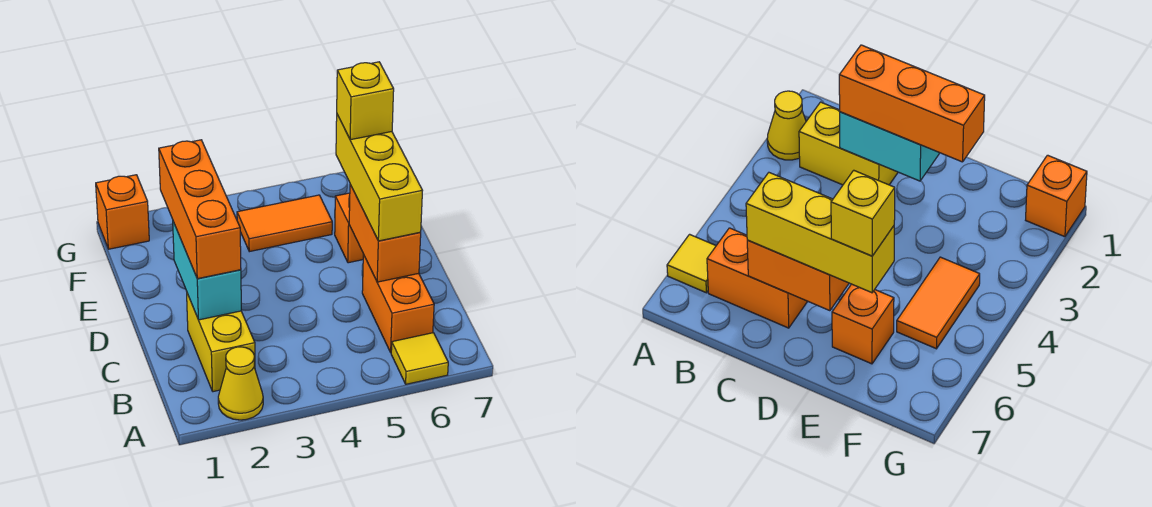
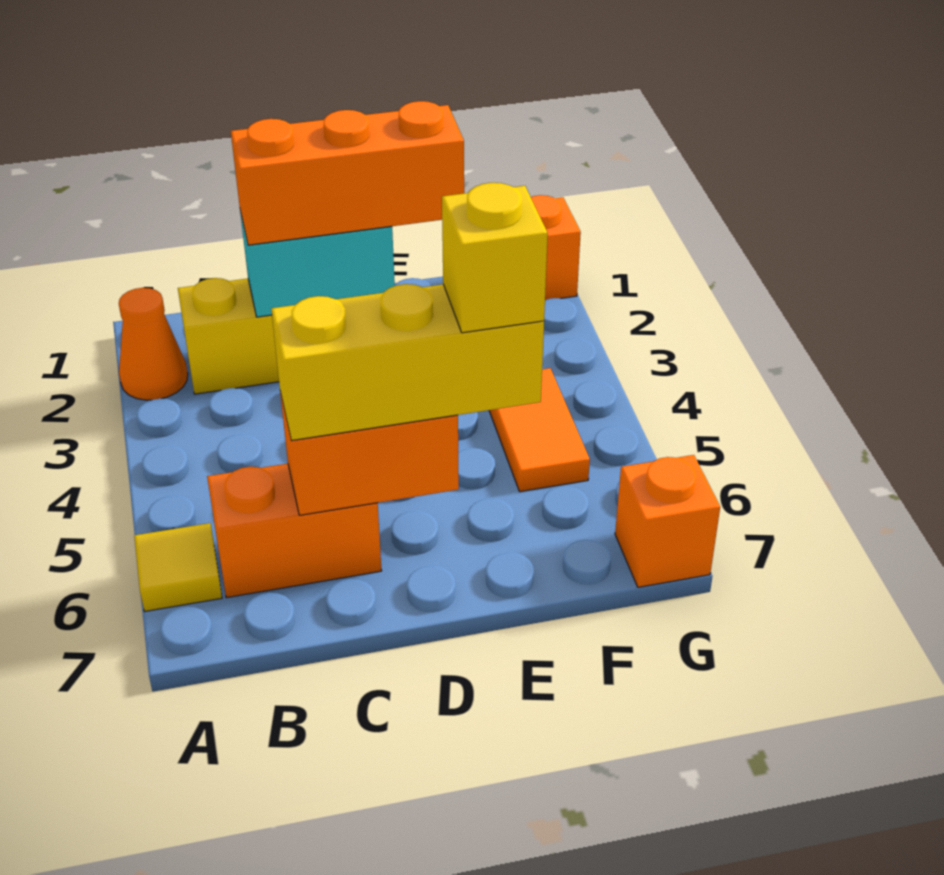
yellow 1x1 cone [218,347,263,420] -> orange 1x1 cone [119,288,188,400]
orange 1x1 brick [335,193,364,263] -> orange 1x1 brick moved to [615,455,720,587]

